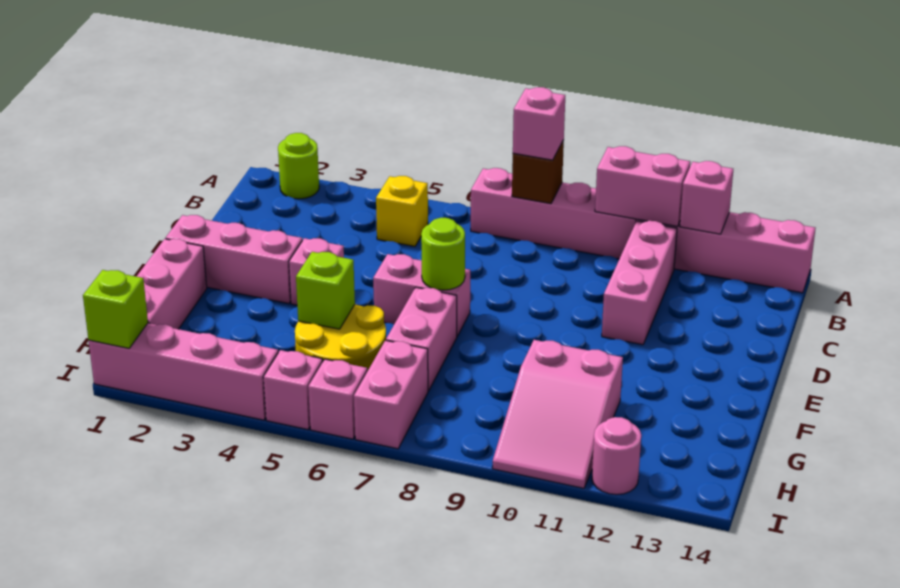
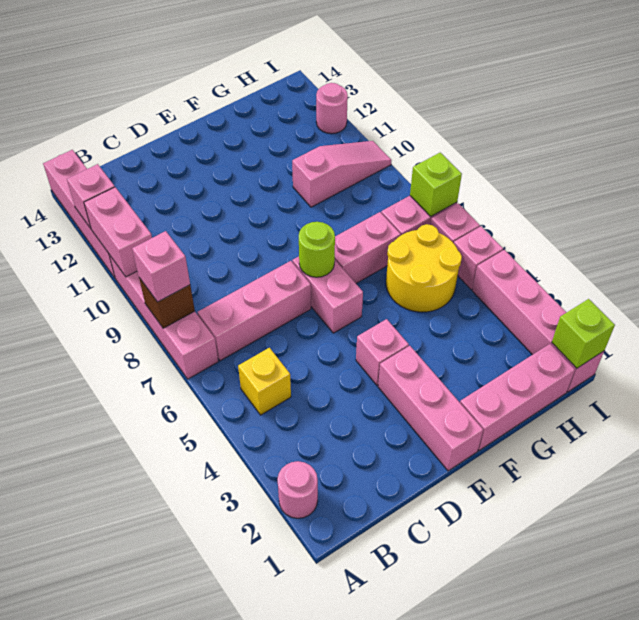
lime 1x1 round brick [278,133,319,199] -> pink 1x1 round brick [277,461,318,518]
pink 1x3 brick [602,221,677,345] -> pink 1x3 brick moved to [198,261,311,361]
lime 1x1 brick [296,252,355,329] -> lime 1x1 brick moved to [410,153,462,216]
pink 2x3 slope [492,340,623,488] -> pink 1x3 slope [292,141,392,207]

